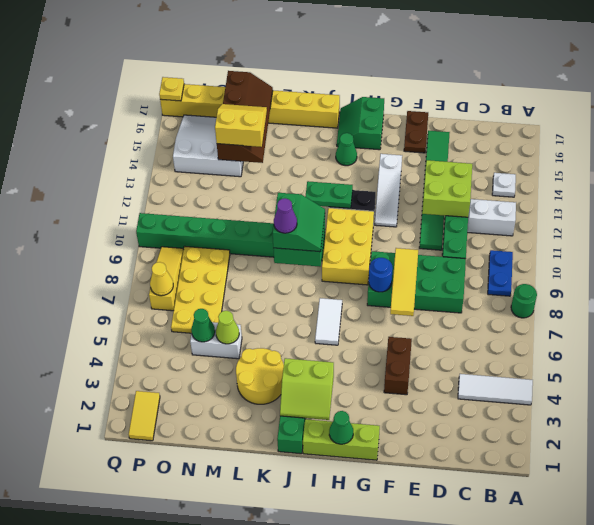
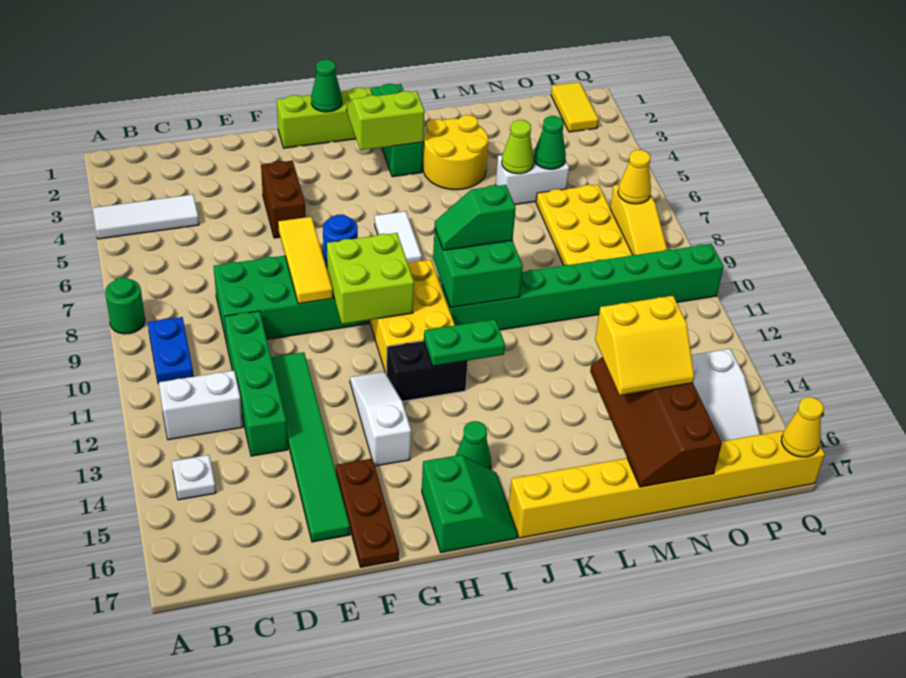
lime 2x2 brick [422,160,472,217] -> lime 2x2 brick moved to [327,233,414,324]
brown 1x2 plate [404,111,428,153] -> brown 1x3 plate [336,459,399,567]
green 2x2 slope [273,193,325,252] -> green 1x2 slope [435,185,516,250]
purple 1x1 cone [274,198,297,233] -> none
yellow 1x1 plate [159,77,184,101] -> yellow 1x1 cone [781,397,824,457]

